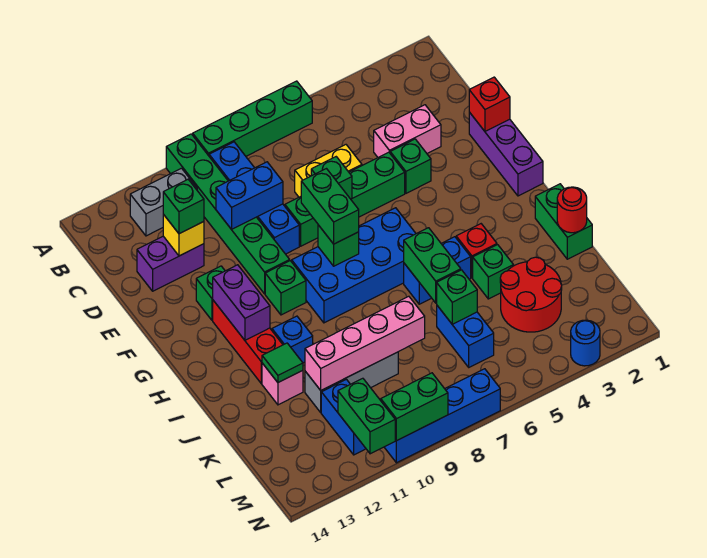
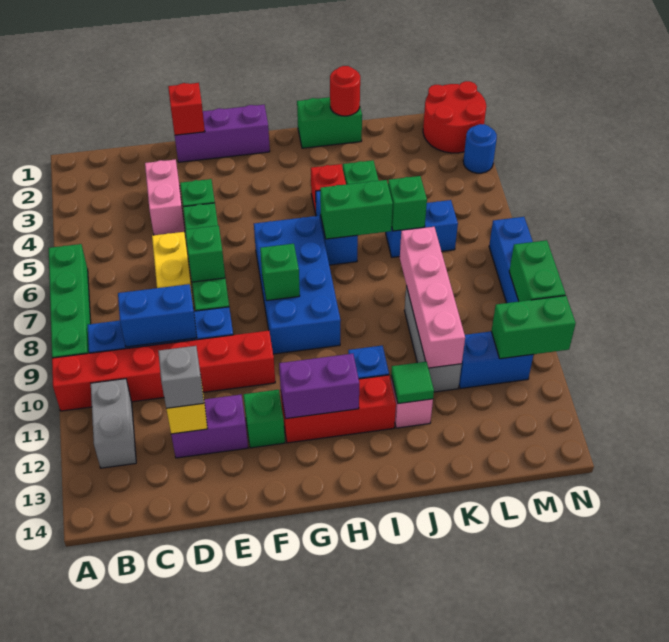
green 1x6 brick [166,134,290,294] -> red 1x6 brick [52,331,275,411]
blue 1x2 brick [216,162,283,229] -> blue 1x2 brick turned to [118,284,197,347]
purple 1x2 brick [137,236,204,291] -> purple 1x2 brick turned to [171,395,248,458]
green 1x1 brick [163,179,204,234] -> grey 1x1 brick [158,346,204,408]
green 1x2 brick [301,169,359,244] -> none
green 1x1 brick [265,261,306,315] -> none
red 2x2 round brick [500,257,562,332] -> red 2x2 round brick moved to [423,81,486,153]

